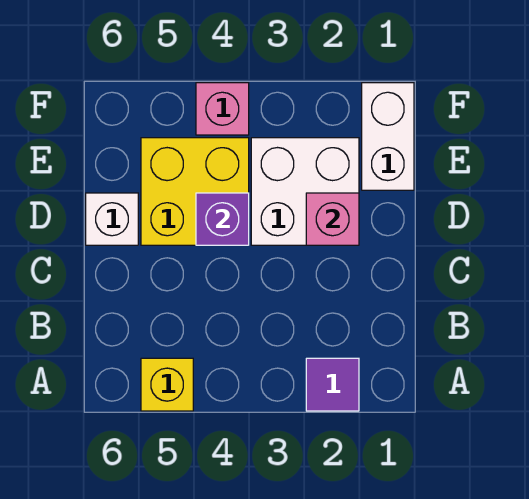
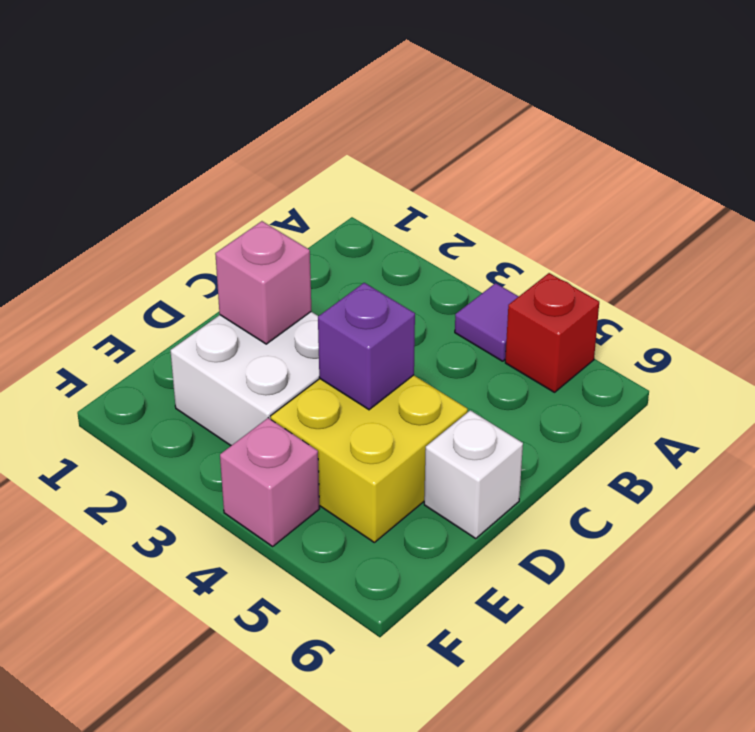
purple 1x1 tile [306,358,359,411] -> purple 1x1 tile moved to [455,283,519,361]
yellow 1x1 brick [141,358,193,411] -> red 1x1 brick [505,273,599,392]
white 1x2 brick [362,83,414,190] -> none

